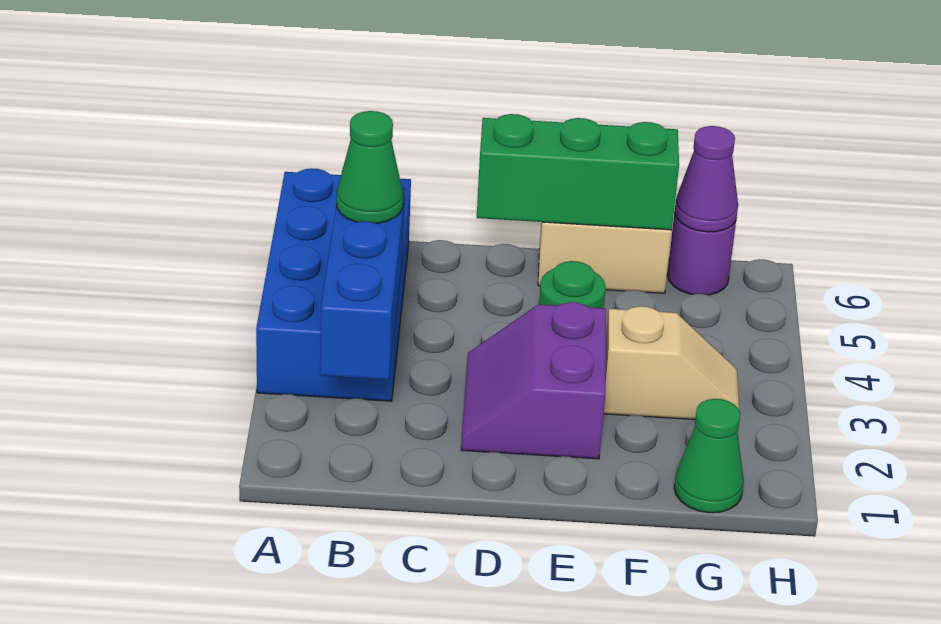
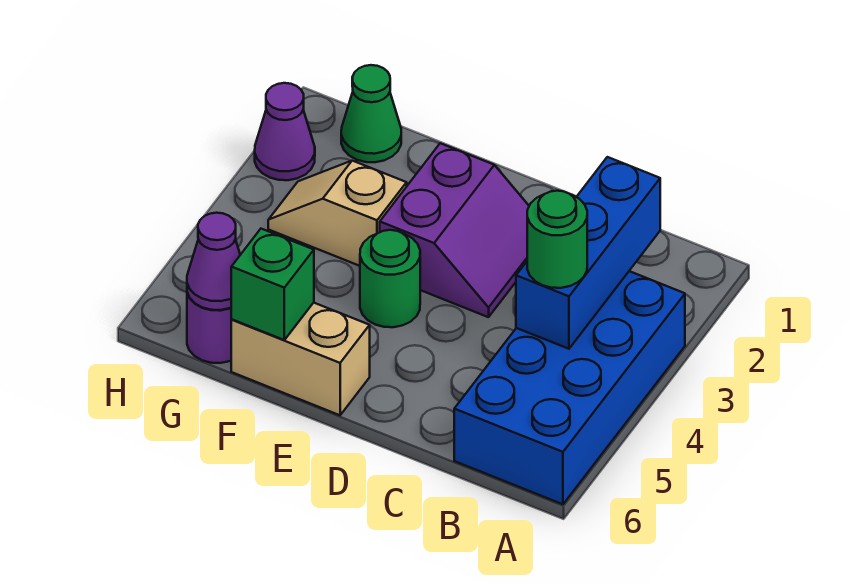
green 1x1 cone [337,111,403,223] -> green 1x1 round brick [527,191,587,288]
green 1x3 brick [477,114,679,230] -> green 1x1 brick [231,229,314,340]
none -> purple 1x1 cone [255,83,315,180]

